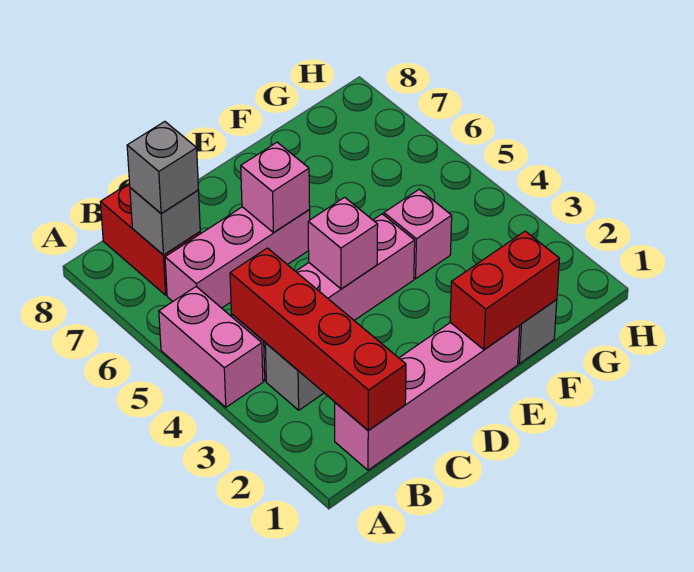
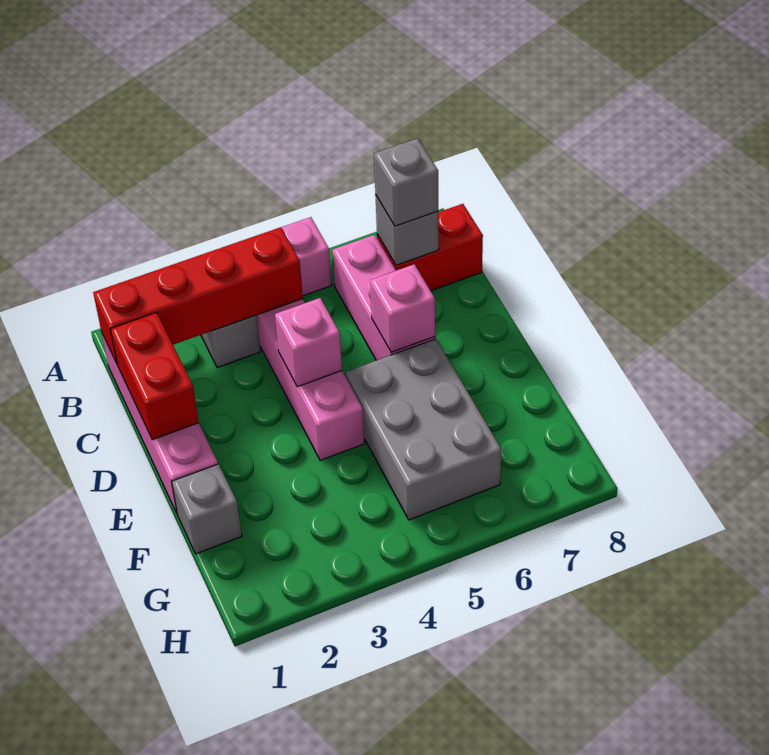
red 1x2 brick [450,231,559,350] -> red 1x2 brick moved to [111,312,199,440]
none -> grey 2x3 brick [345,339,502,520]
pink 1x1 brick [384,189,452,279] -> none

